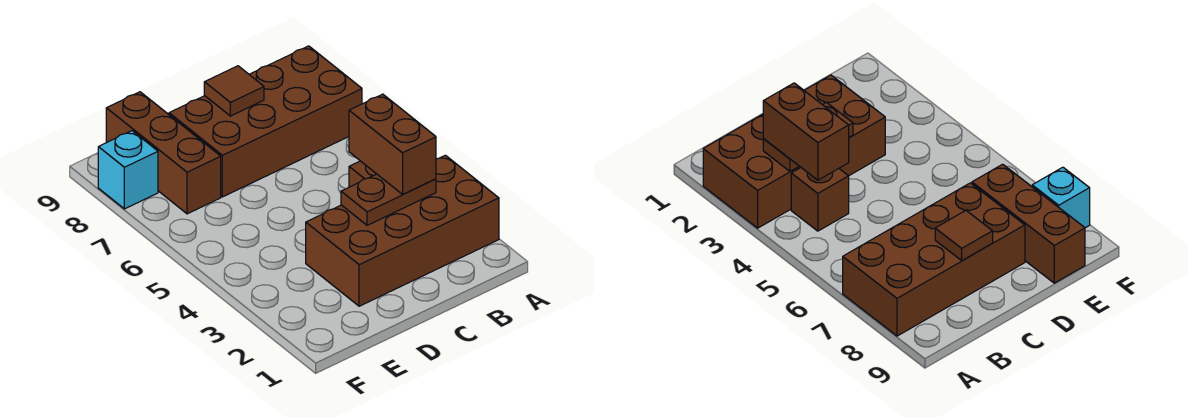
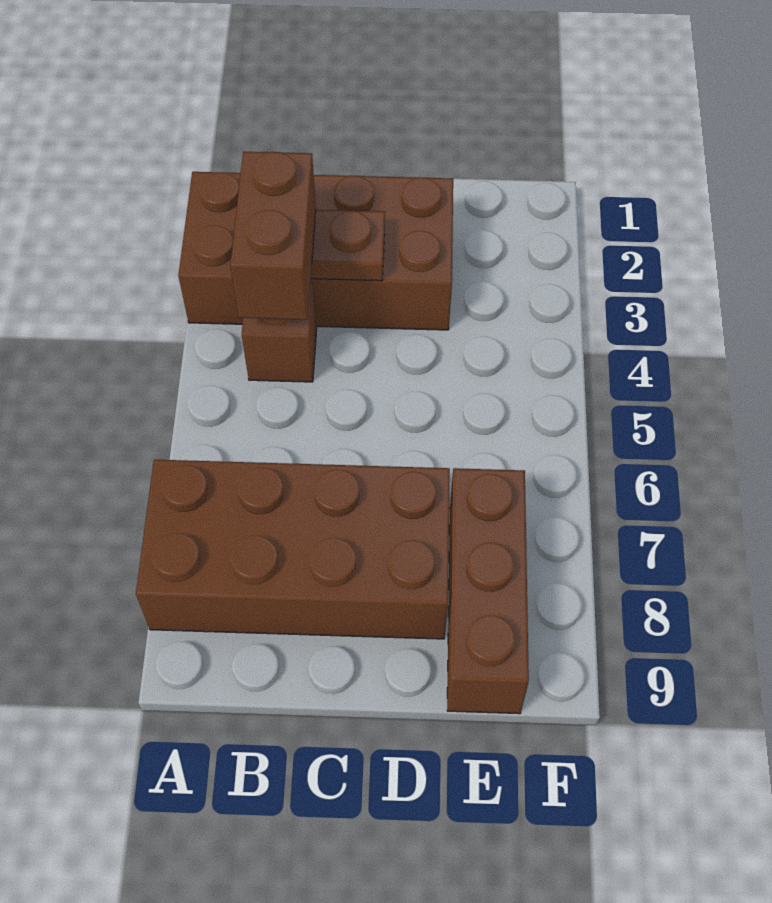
brown 1x1 tile [204,66,264,116] -> none
cyan 1x1 brick [98,131,158,209] -> none

